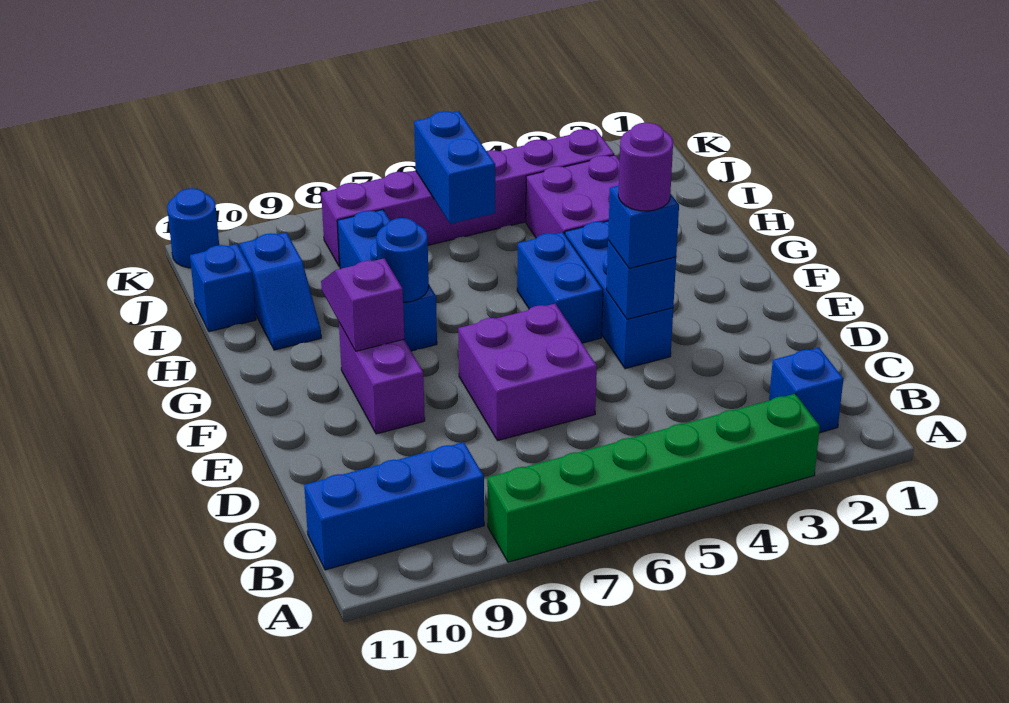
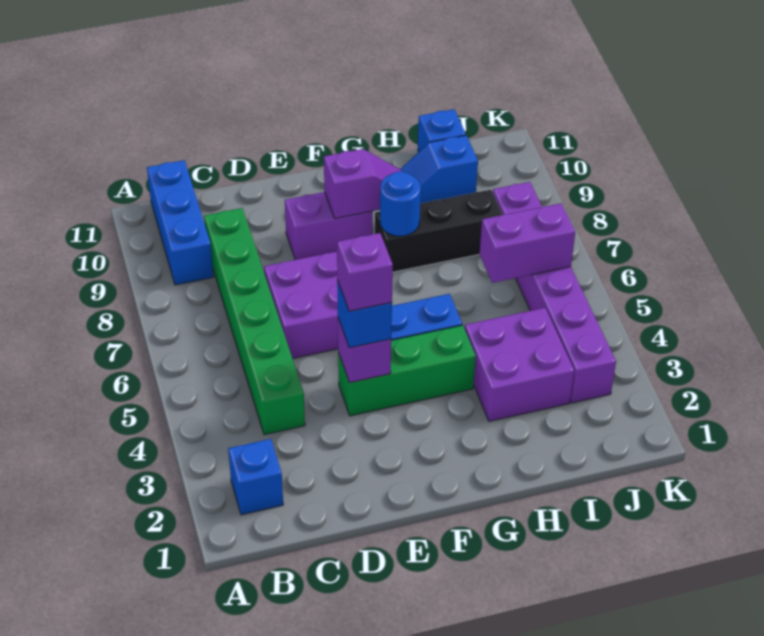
green 1x6 brick [487,394,820,562] -> green 1x6 brick moved to [204,208,305,435]
blue 1x3 brick [565,221,673,369] -> green 1x3 brick [338,325,476,416]
blue 1x1 brick [606,240,676,319] -> purple 1x1 brick [338,318,391,383]
purple 1x1 round brick [618,123,673,211] -> purple 1x1 brick [337,233,393,311]
blue 1x3 brick [338,210,437,351] -> black 1x3 brick [375,190,503,272]
blue 1x2 brick [414,111,495,224] -> purple 1x2 brick [480,203,575,283]
blue 1x1 round brick [167,188,219,268] -> none

